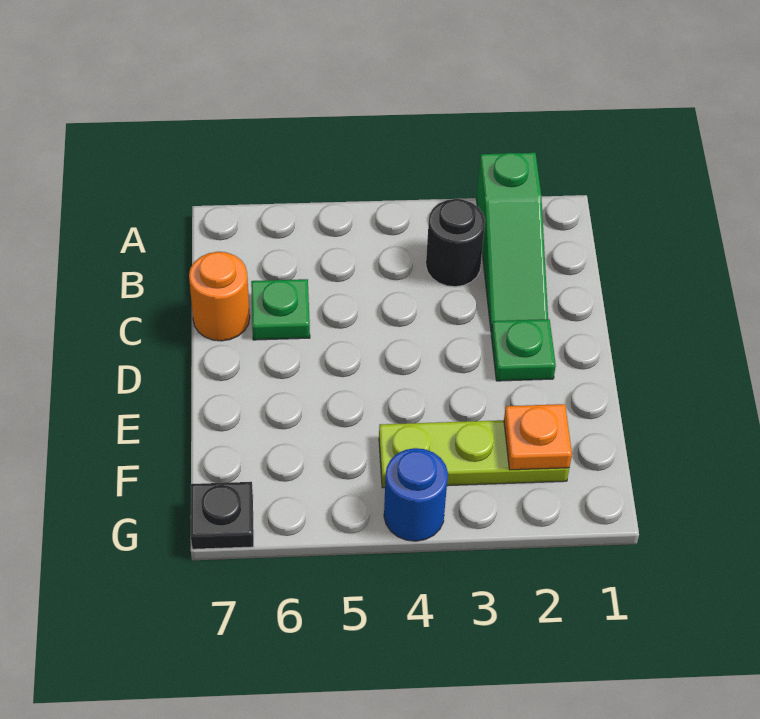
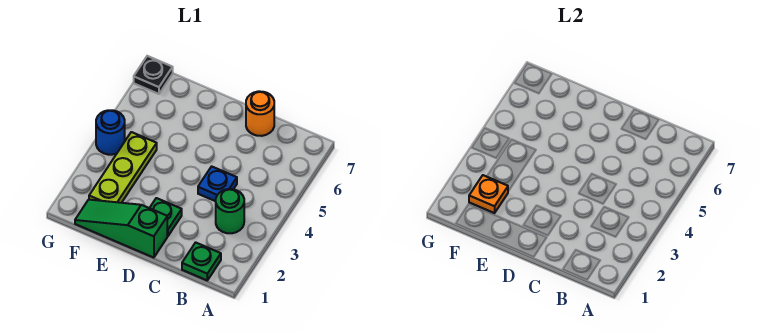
green 1x3 slope [476,153,548,333] -> green 1x3 slope moved to [75,200,167,258]
black 1x1 round brick [426,199,485,287] -> green 1x1 round brick [216,189,244,233]
none -> blue 1x1 plate [198,166,237,201]
green 1x1 plate [251,279,310,340] -> green 1x1 plate moved to [182,242,221,280]

